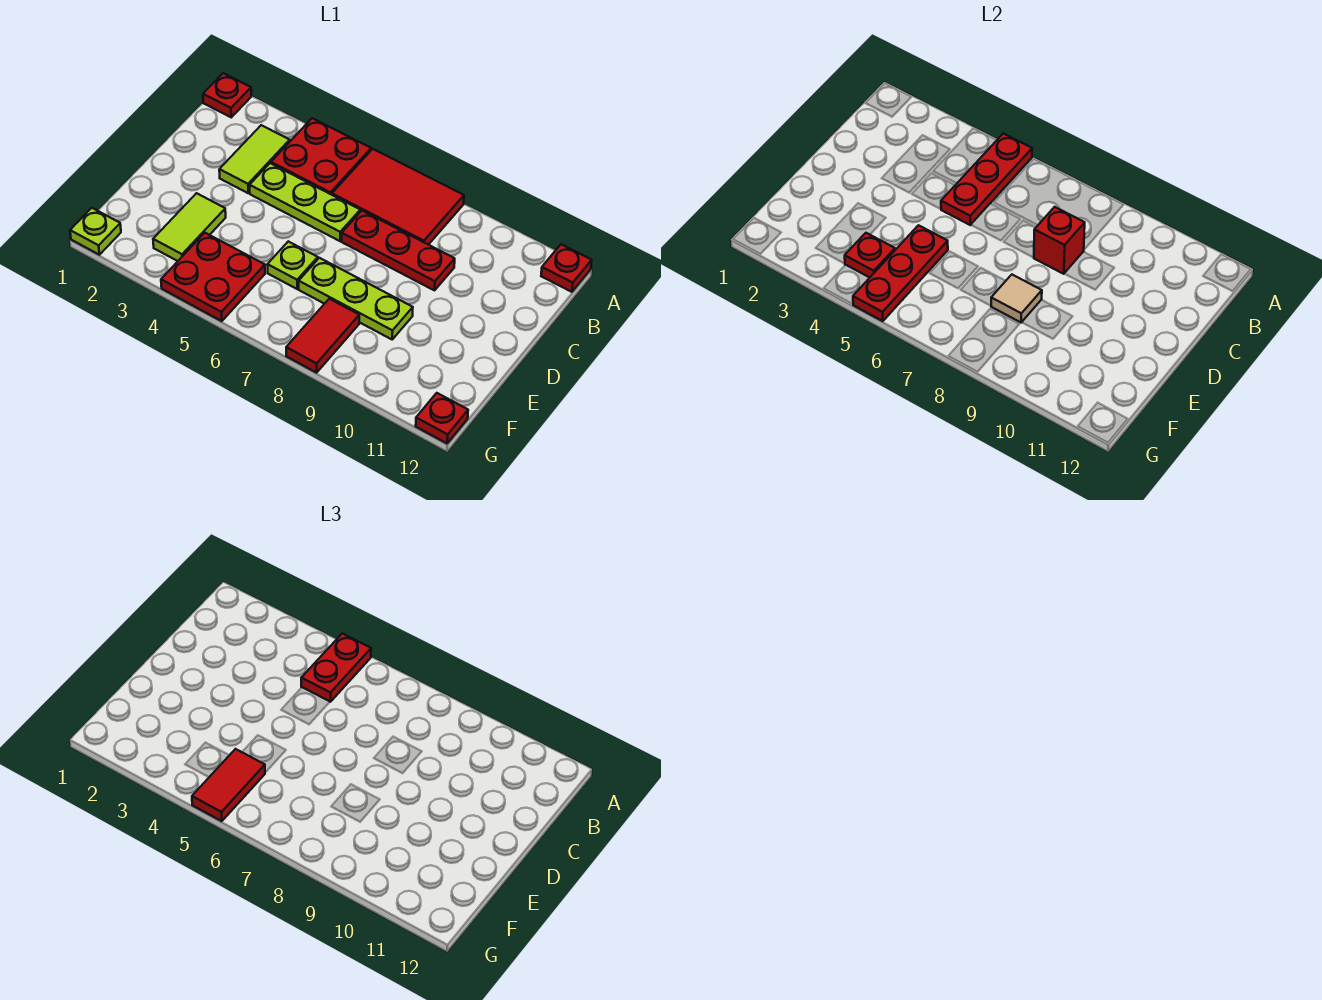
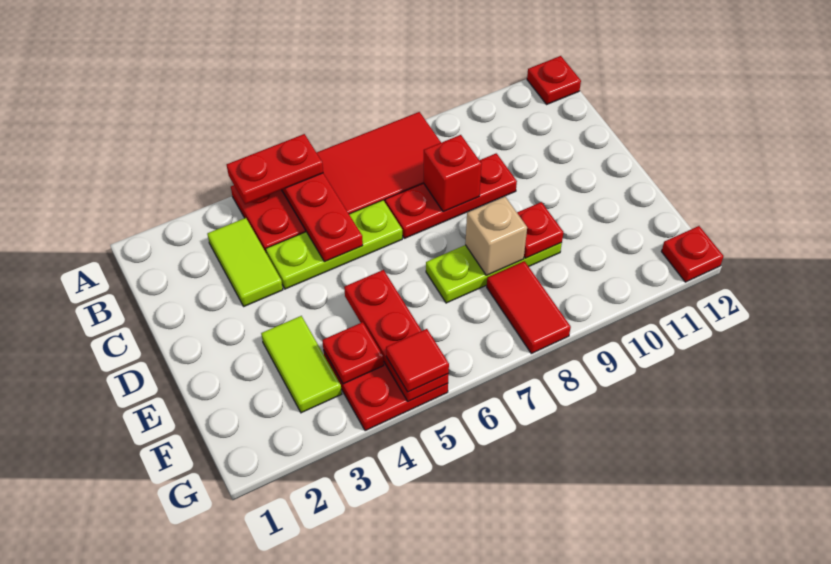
red 1x1 plate [203,73,251,117] -> red 1x1 plate moved to [517,202,563,258]
red 1x2 plate [301,633,371,702] -> red 1x2 plate turned to [227,134,323,204]
lime 1x1 plate [267,241,318,289] -> none
tan 1x1 tile [991,275,1042,322] -> tan 1x1 brick [465,196,527,275]
red 1x2 tile [192,749,265,821] -> red 1x1 tile [386,329,449,392]
lime 1x1 plate [70,208,121,255] -> none

